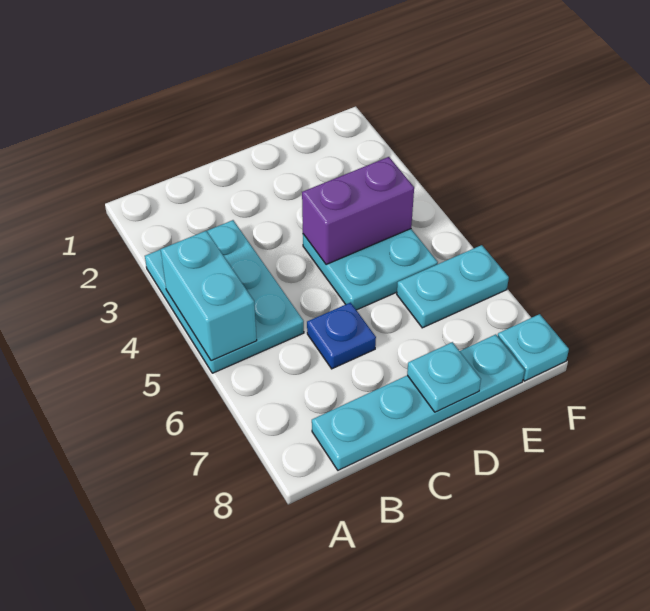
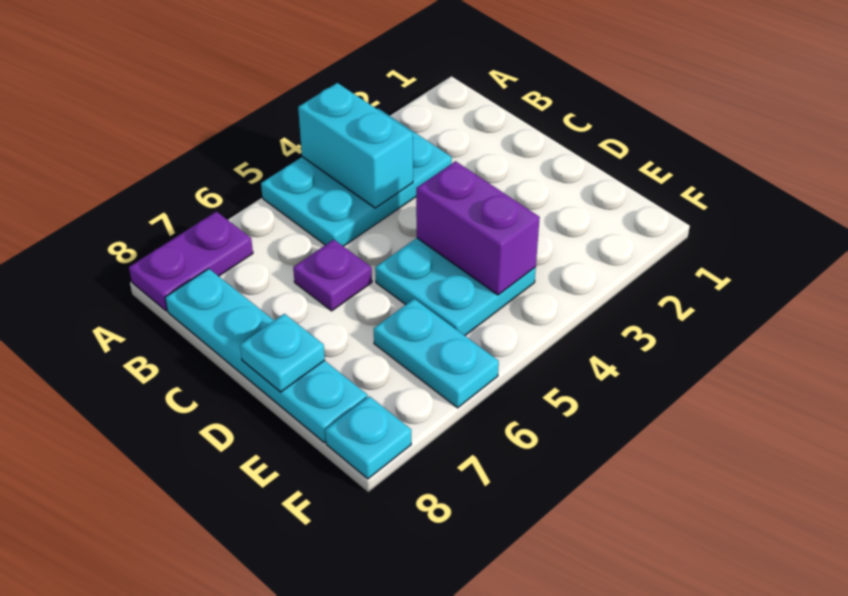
cyan 1x2 brick [161,231,257,361] -> cyan 1x2 brick turned to [298,83,413,208]
none -> purple 1x2 plate [129,211,253,311]
blue 1x1 plate [307,303,376,369] -> purple 1x1 plate [293,240,372,311]

